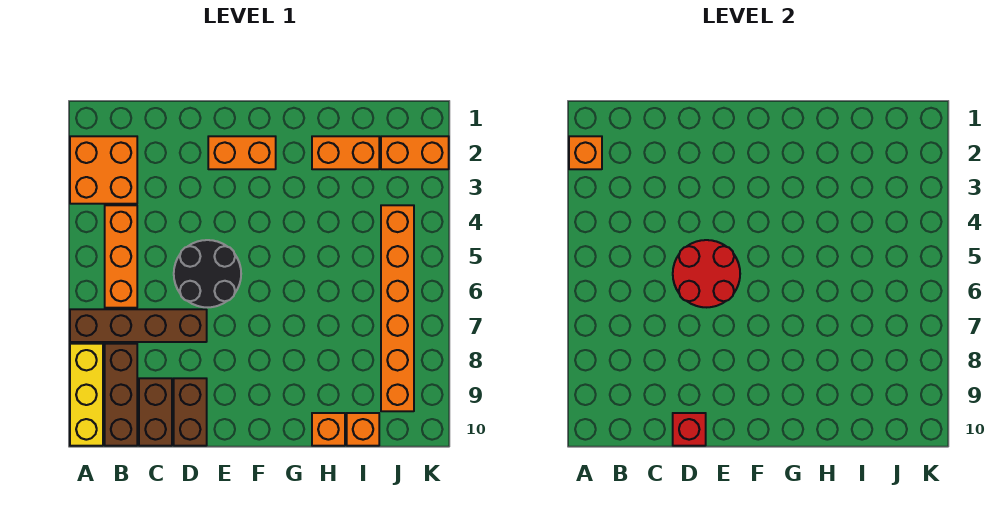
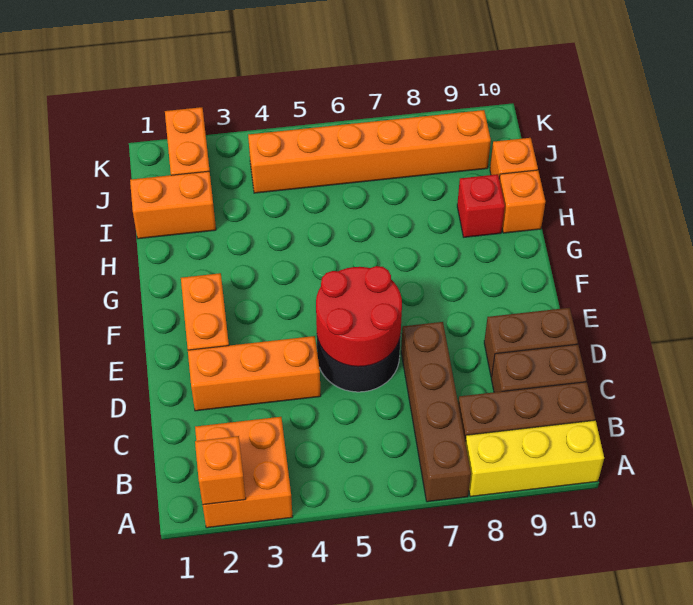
orange 1x3 brick [105,205,137,308] -> orange 1x3 brick moved to [188,336,321,411]
red 1x1 brick [673,413,706,446] -> red 1x1 brick moved to [457,174,505,237]
orange 1x2 brick [312,136,379,169] -> orange 1x2 brick turned to [130,171,216,239]

